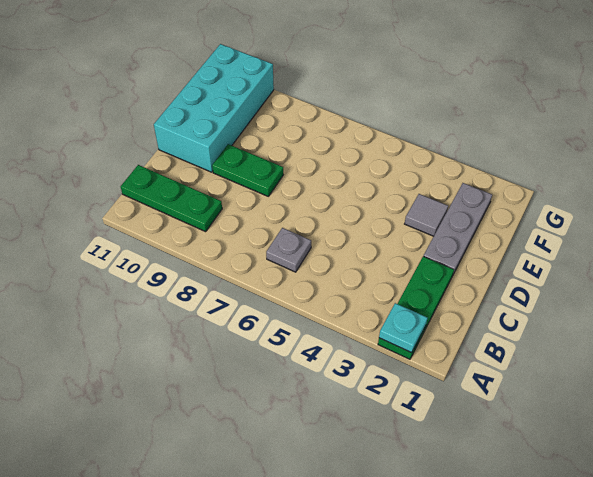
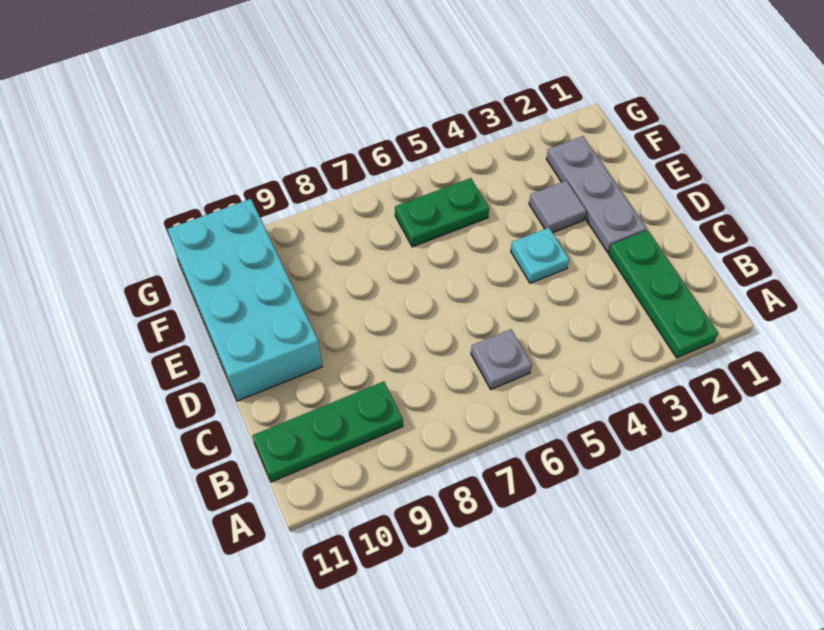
cyan 1x1 plate [379,303,427,353] -> cyan 1x1 plate moved to [511,228,569,283]
green 1x2 plate [212,144,283,196] -> green 1x2 plate moved to [395,178,489,247]

